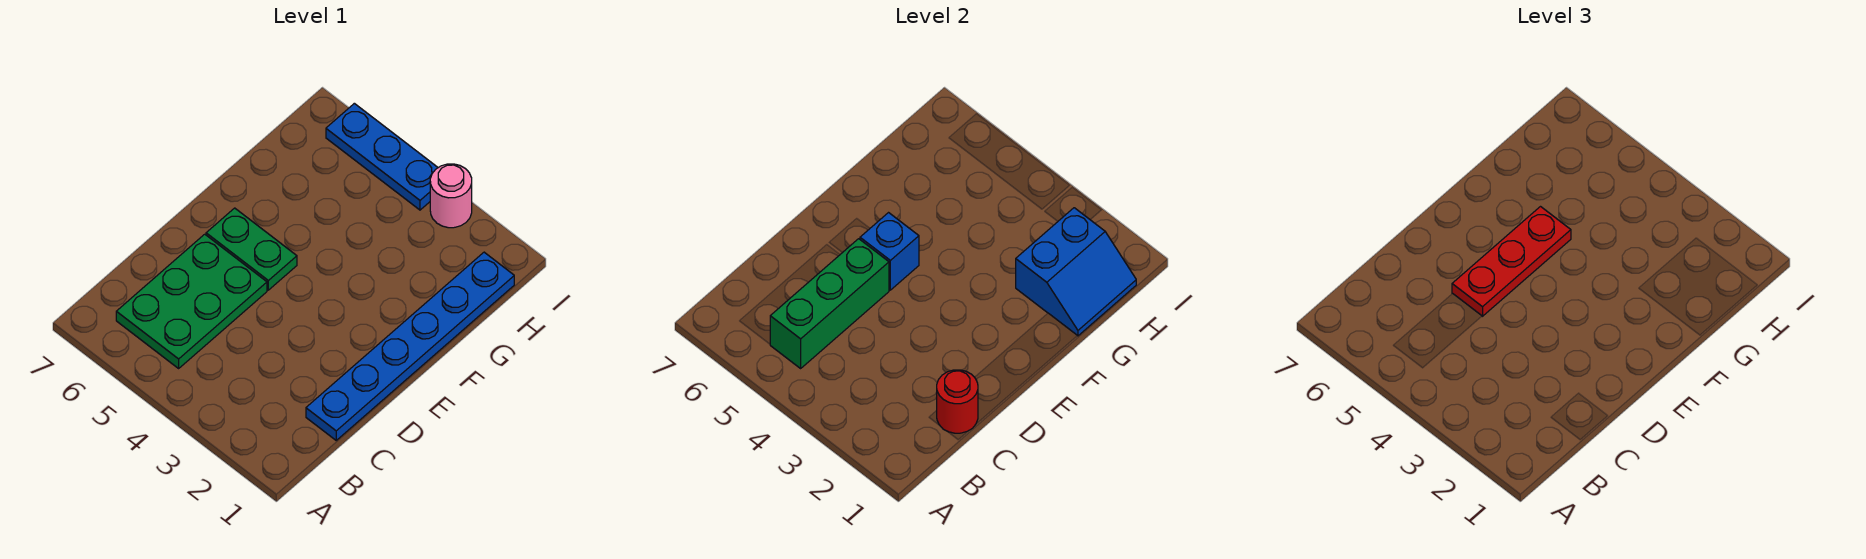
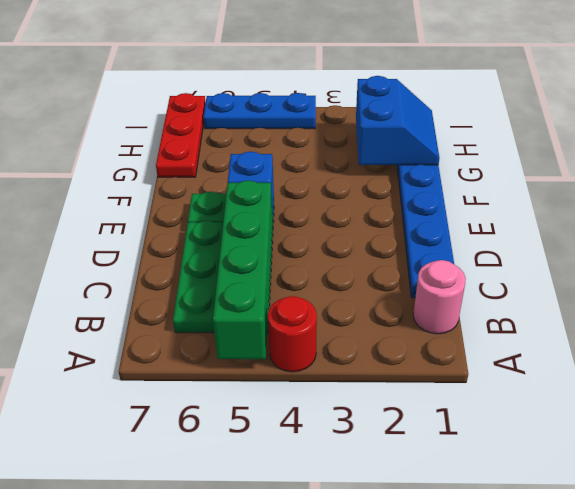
green 1x3 brick [770,239,889,368] -> green 1x4 brick [213,180,272,359]
red 1x1 round brick [937,370,978,433] -> red 1x1 round brick moved to [268,296,317,372]
red 1x3 plate [1452,207,1571,316] -> red 1x3 plate moved to [156,93,206,177]
pink 1x1 round brick [430,164,472,228] -> pink 1x1 round brick moved to [413,260,466,334]

